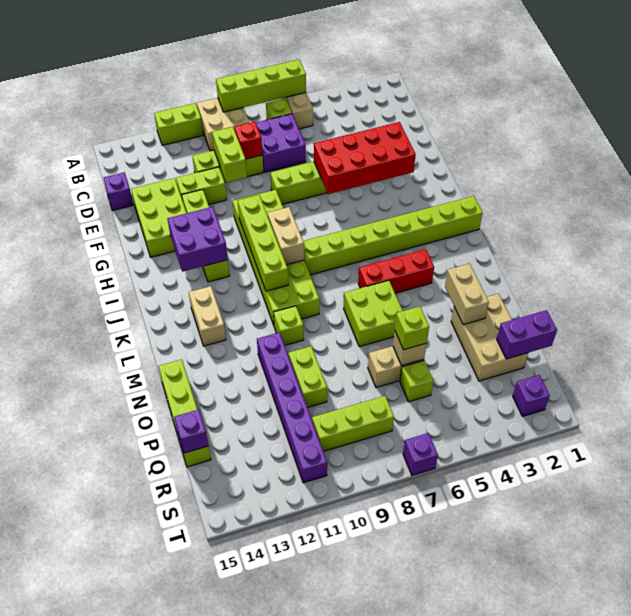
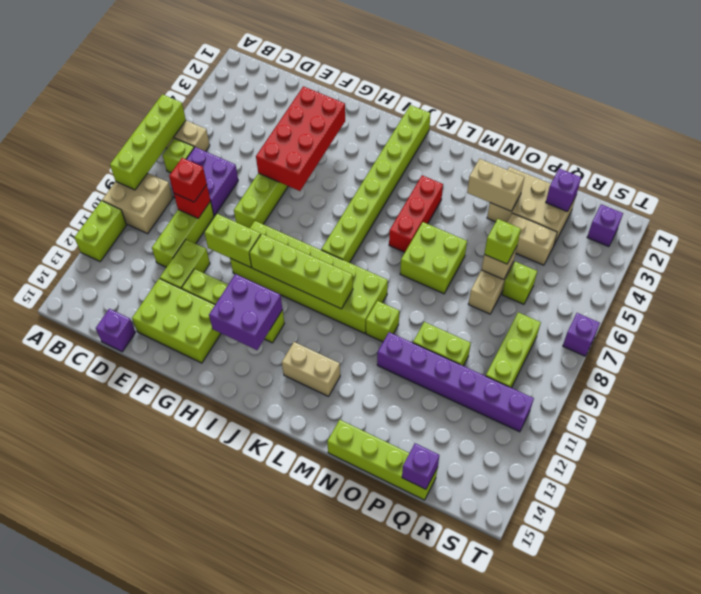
none -> red 1x1 brick [169,158,207,202]
lime 1x2 brick [212,127,247,182] -> lime 1x2 brick moved to [204,214,261,268]
tan 1x2 brick [267,207,304,265] -> tan 1x2 brick moved to [507,213,557,265]
purple 1x2 brick [497,310,557,359] -> purple 1x1 brick [546,168,581,212]

